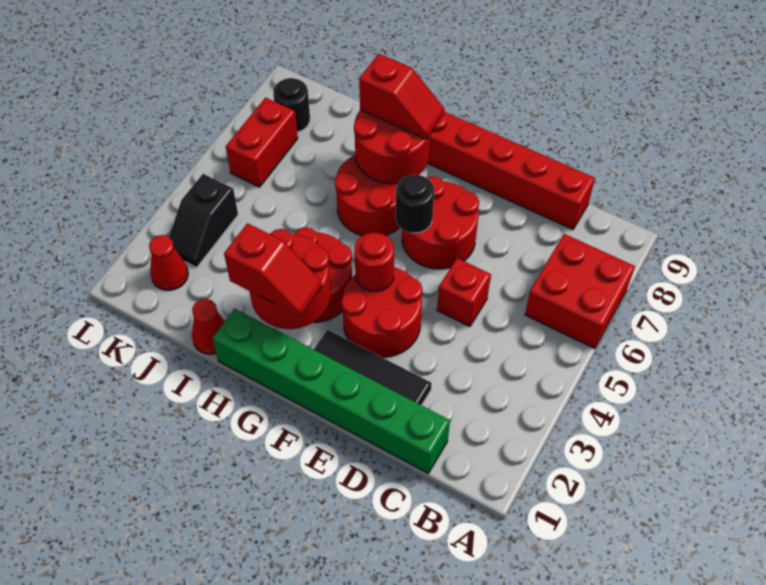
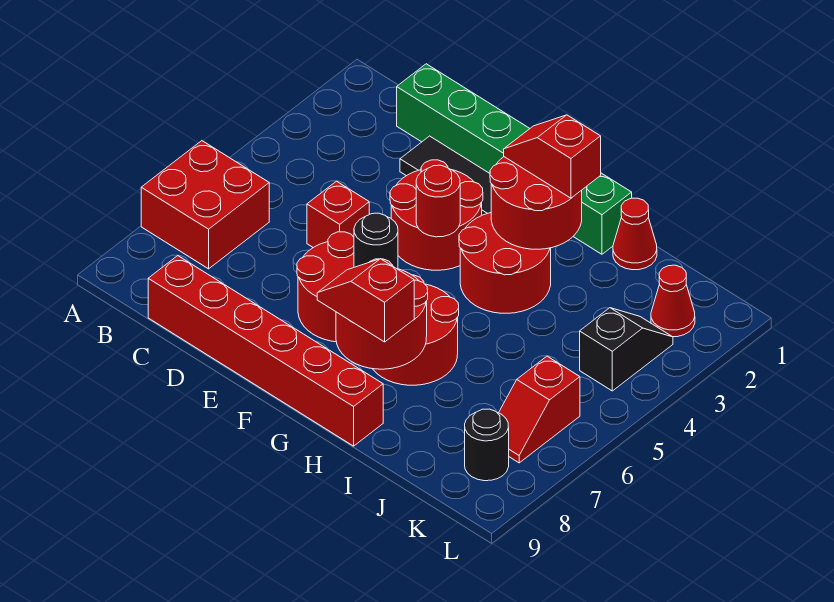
red 1x2 brick [226,98,298,187] -> red 1x2 slope [499,356,580,463]

